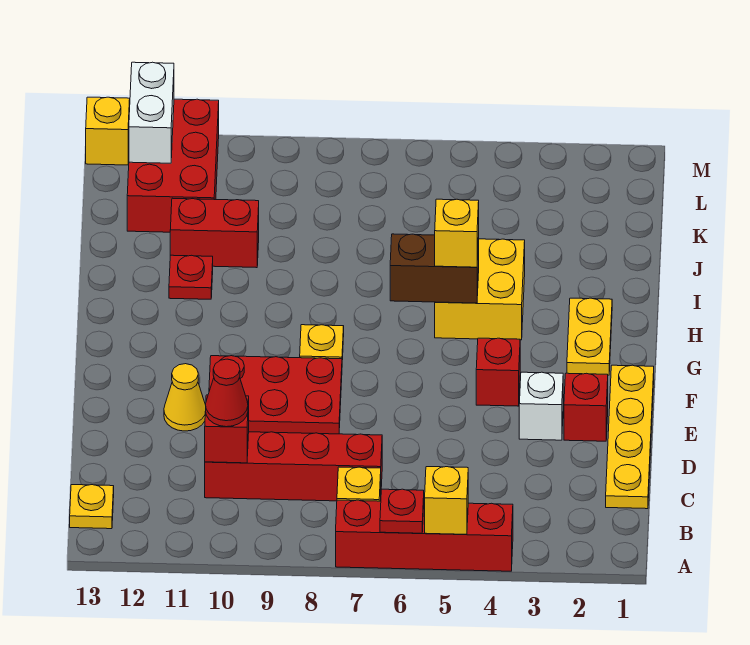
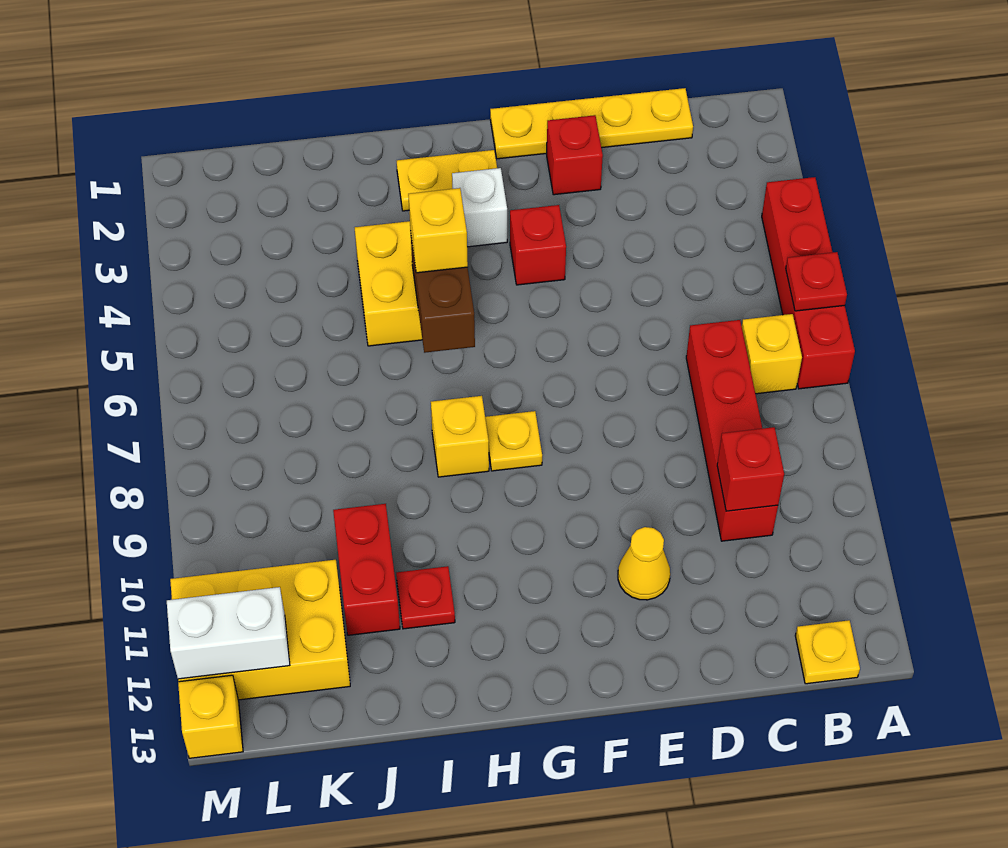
yellow 1x1 brick [425,467,468,534] -> yellow 1x1 brick moved to [431,396,489,477]
red 1x1 cone [206,359,248,427] -> none
white 1x1 brick [519,372,563,440] -> white 1x1 brick moved to [452,168,507,247]
red 2x3 plate [209,356,342,434] -> none
red 2x3 brick [127,99,219,232] -> yellow 2x3 brick [170,560,350,700]

